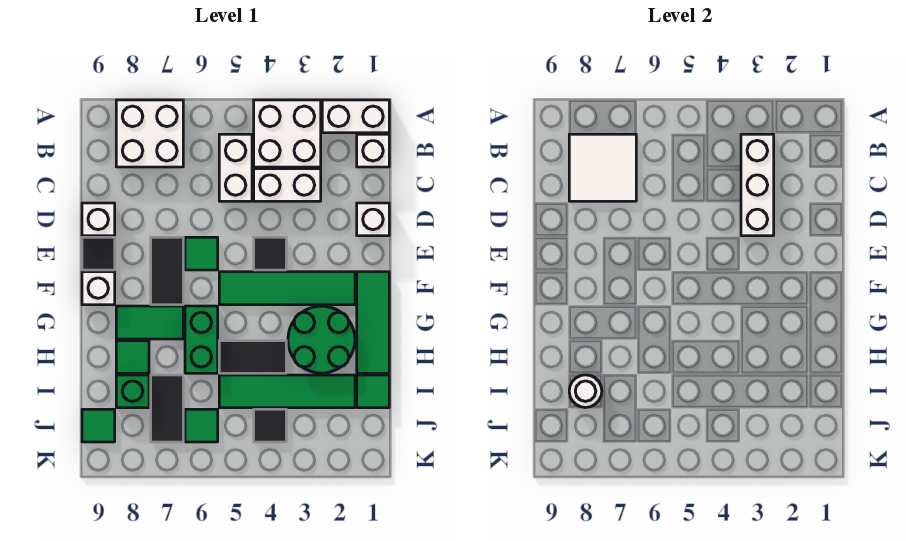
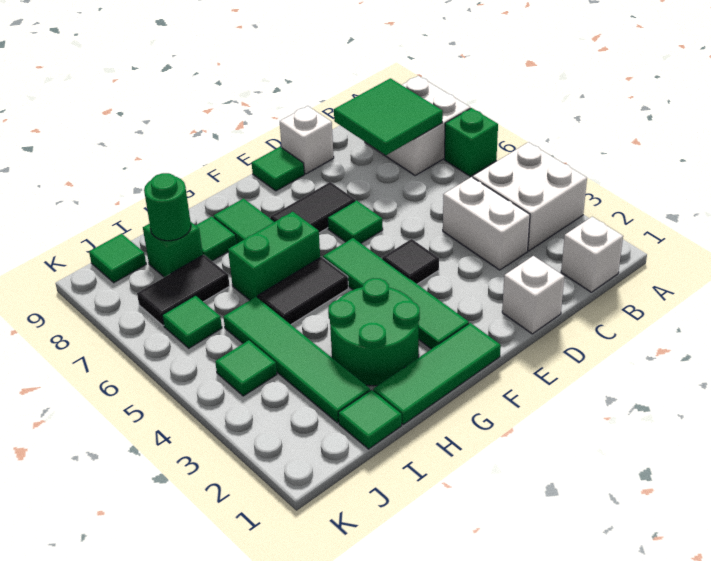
white 1x2 brick [322,100,389,133] -> none
none -> green 1x1 brick [444,108,498,176]
white 1x3 brick [741,134,774,236] -> none
white 1x2 brick [219,134,252,201] -> none
white 2x2 tile [569,134,636,201] -> green 2x2 tile [334,78,443,155]
black 1x1 tile [82,237,115,270] -> green 1x1 tile [252,147,304,191]
white 1x1 brick [82,272,115,305] -> none
black 1x2 tile [219,341,286,373] -> black 1x2 tile turned to [258,257,348,324]
white 1x1 round brick [569,375,602,408] -> green 1x1 round brick [144,173,191,241]
black 1x1 tile [254,409,286,442] -> green 1x1 tile [215,340,277,396]

